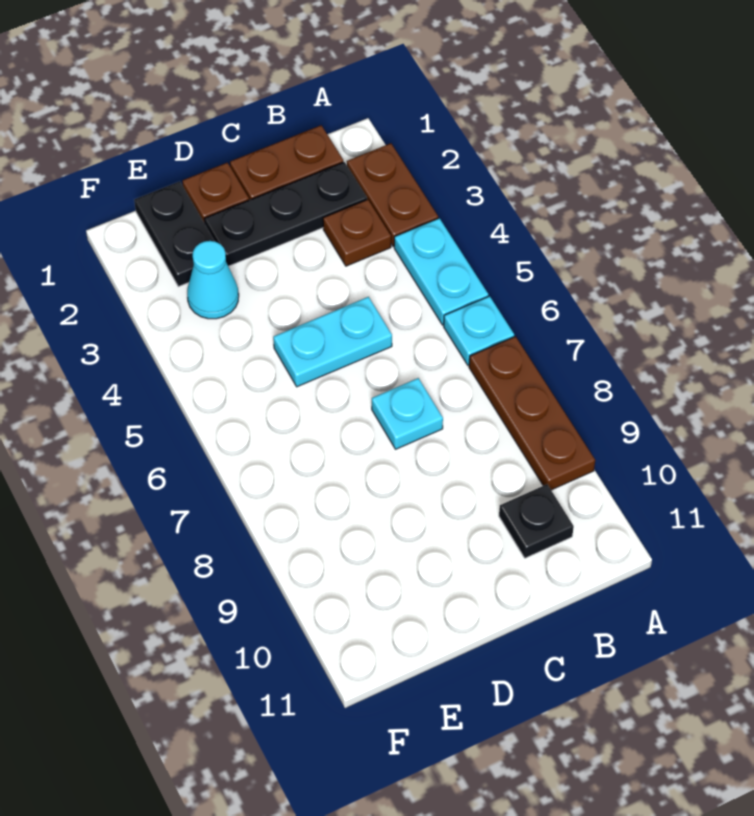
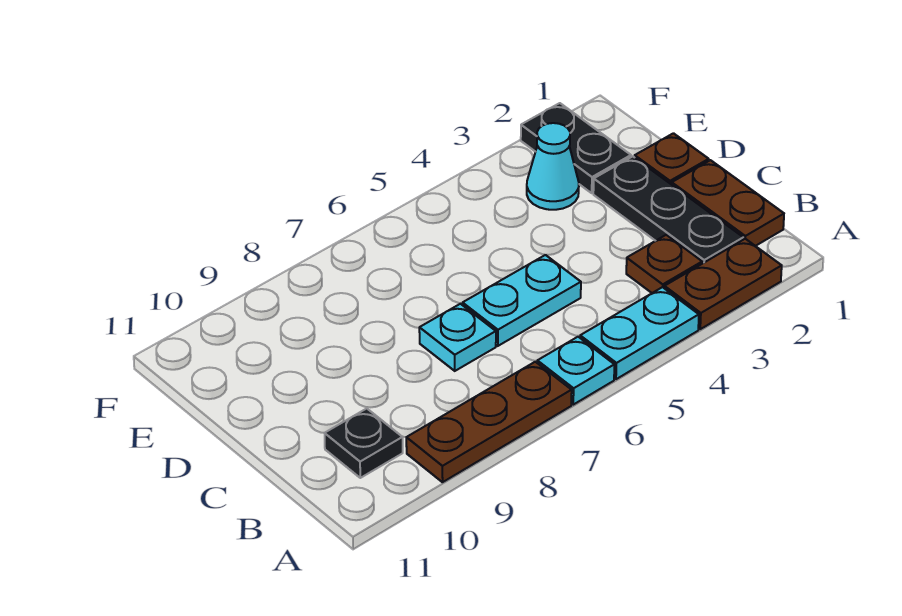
cyan 1x2 plate [273,297,392,387] -> cyan 1x2 plate turned to [463,255,581,346]
black 1x2 plate [134,181,214,287] -> black 1x2 plate turned to [521,103,631,193]

